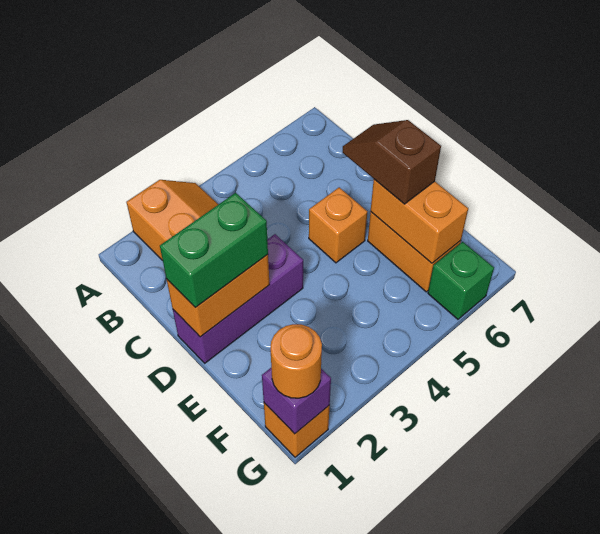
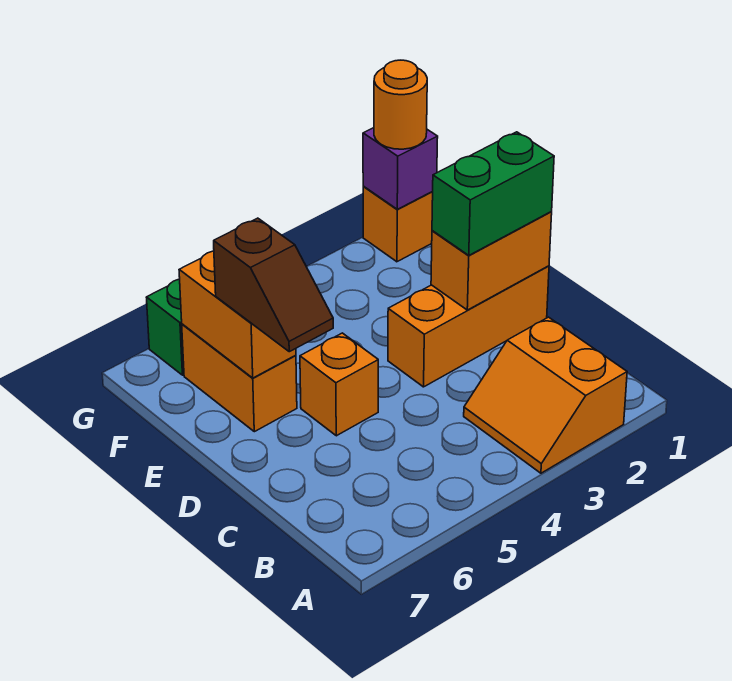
purple 1x3 brick [173,234,303,363] -> orange 1x3 brick [388,266,549,387]

